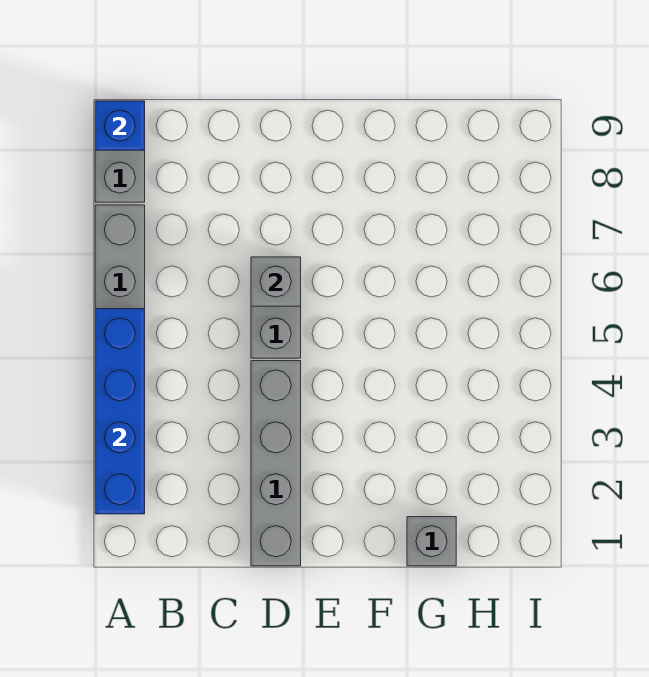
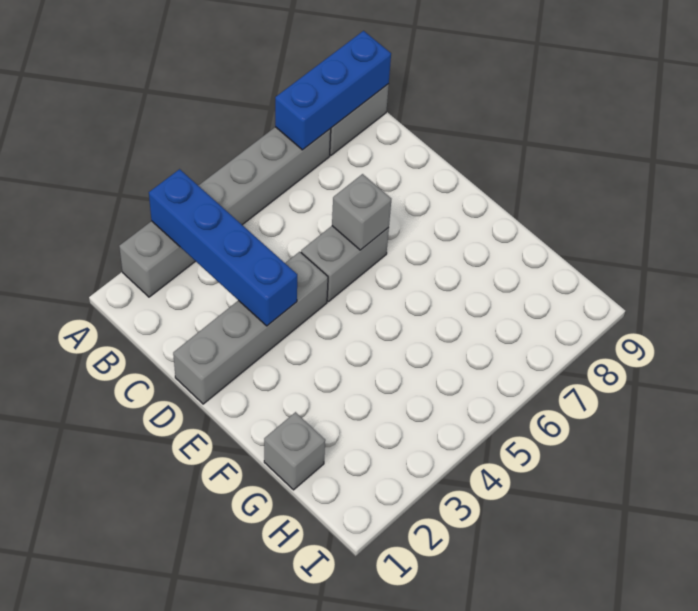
blue 1x4 brick [95,309,145,514] -> blue 1x4 brick turned to [149,169,297,326]
blue 1x1 brick [95,101,145,150] -> blue 1x3 brick [275,31,391,150]

